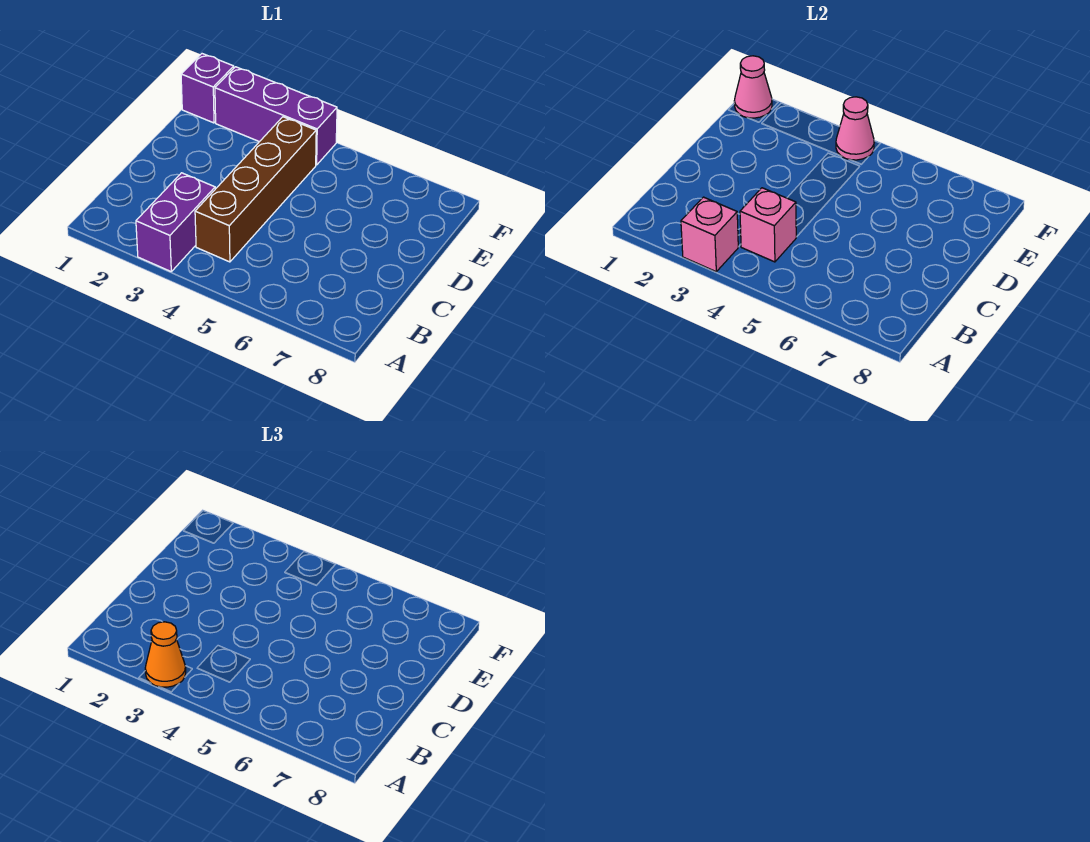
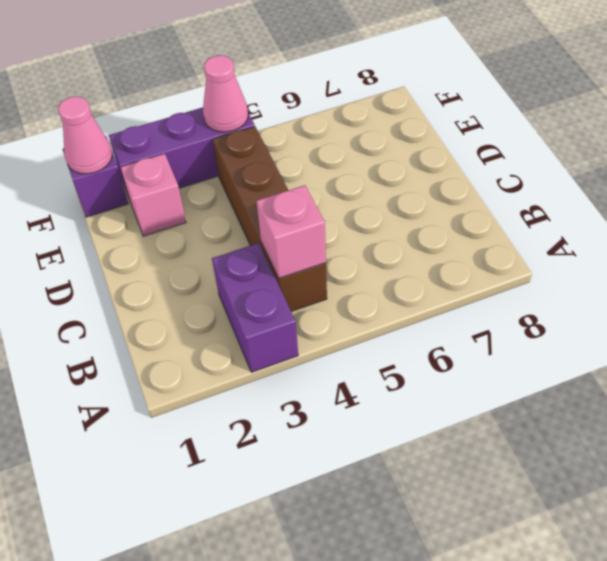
pink 1x1 brick [681,197,738,271] -> pink 1x1 brick moved to [121,154,186,236]
orange 1x1 cone [145,622,186,687] -> none

